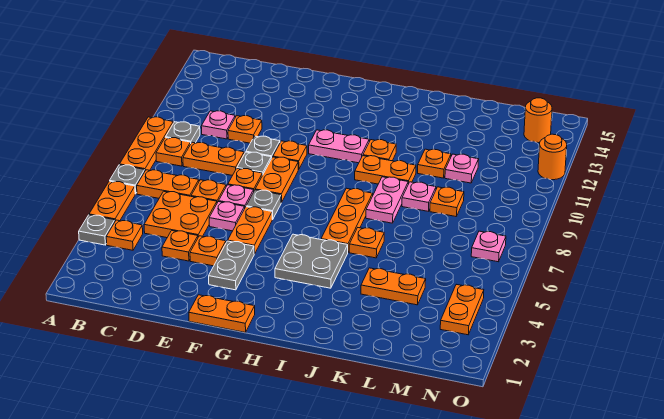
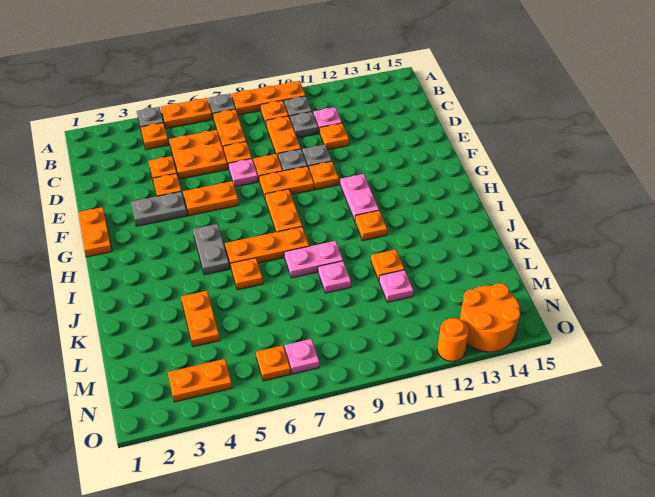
pink 1x1 plate [209,202,245,231] -> none
grey 1x1 plate [246,190,281,219] -> grey 1x1 plate moved to [290,112,318,138]
grey 2x2 plate [275,234,348,288] -> grey 1x2 plate [193,224,230,275]
orange 1x2 plate [355,156,416,184] -> orange 1x2 plate moved to [265,189,302,232]
orange 1x1 plate [430,187,464,217] -> orange 1x1 plate moved to [256,346,291,381]
orange 1x1 round brick [524,98,552,143] -> orange 2x2 round brick [460,283,520,352]

